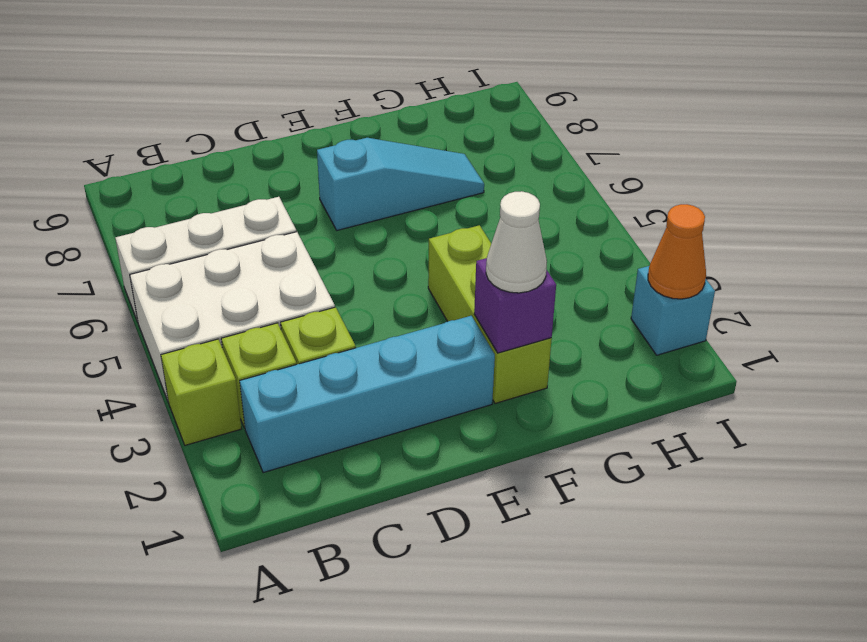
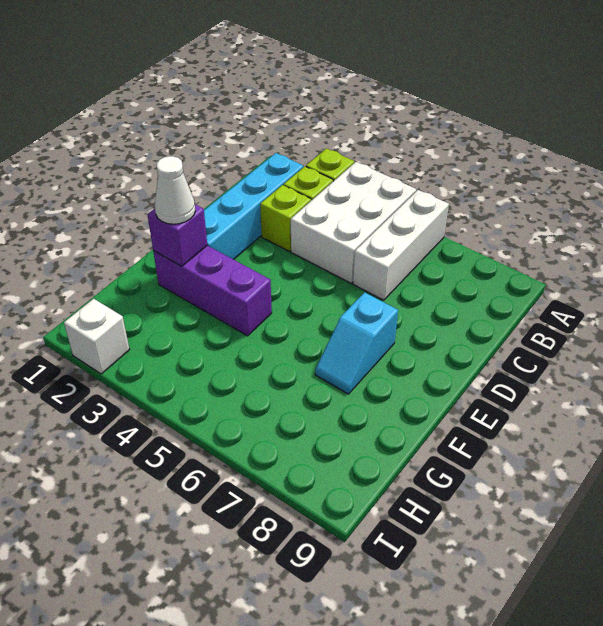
cyan 1x3 slope [317,138,484,230] -> cyan 1x2 slope [315,292,398,394]
lime 1x3 brick [428,225,552,404] -> purple 1x3 brick [153,246,272,336]
cyan 1x1 brick [631,266,715,355] -> white 1x1 brick [64,299,130,374]
orange 1x1 cone [648,204,706,299] -> none

